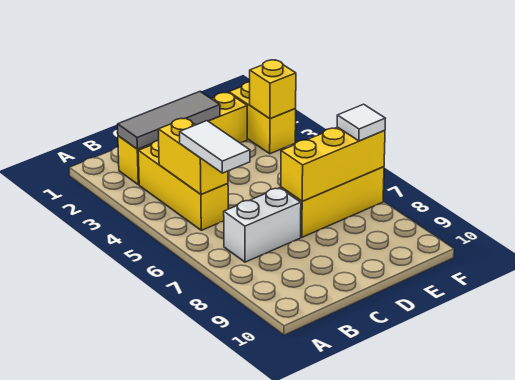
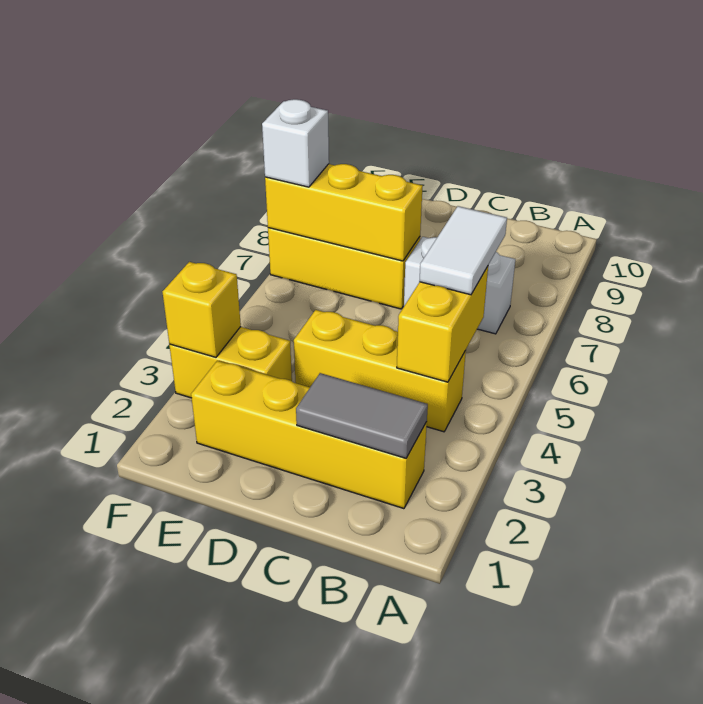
grey 1x3 tile [118,91,220,149] -> grey 1x2 tile [296,373,428,458]
yellow 1x3 brick [138,141,228,230] -> yellow 1x3 brick turned to [294,310,466,432]
yellow 1x2 brick [229,82,296,154] -> yellow 1x2 brick turned to [169,327,292,398]
white 1x1 tile [337,104,385,141] -> white 1x1 brick [262,99,329,187]

